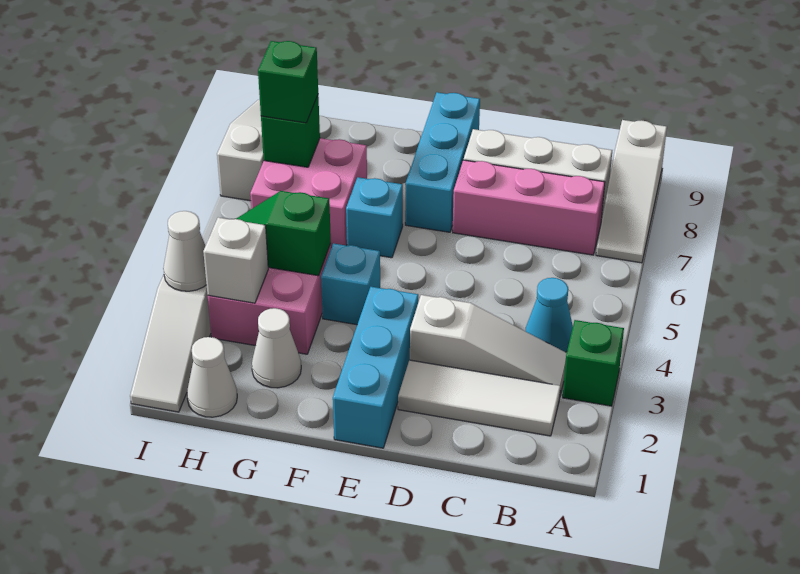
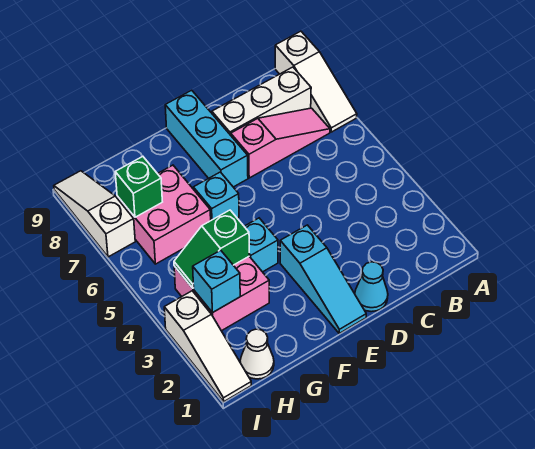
green 1x1 brick [563,320,624,406] -> none
white 1x3 tile [398,360,561,436] -> none
white 1x3 slope [410,295,567,395] -> none
cyan 1x1 cone [526,278,573,352] -> cyan 1x1 cone moved to [355,262,388,312]
pink 1x3 brick [453,160,605,255] -> pink 1x3 slope [231,108,330,178]
cyan 1x3 brick [333,287,418,448] -> cyan 1x3 slope [280,225,366,333]
white 1x1 cone [252,308,301,388] -> none
white 1x1 brick [203,218,268,303] -> cyan 1x1 brick [193,250,240,313]
green 1x1 brick [258,41,318,123] -> none
white 1x1 cone [163,211,206,291] -> none

